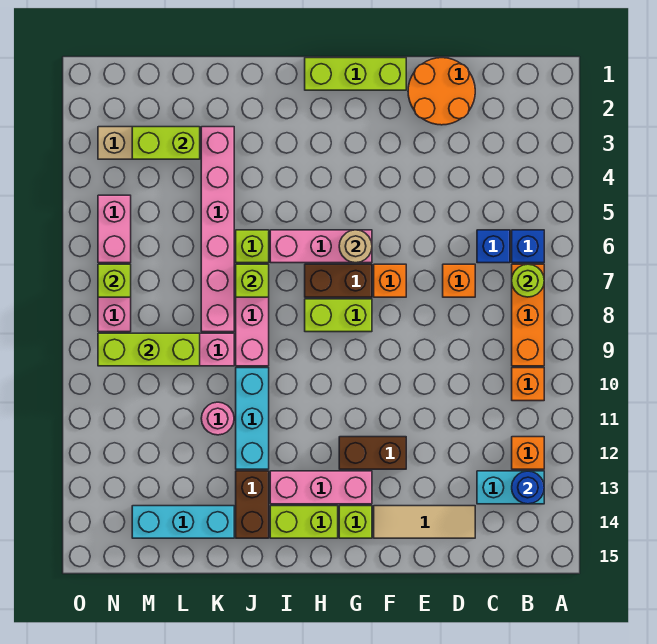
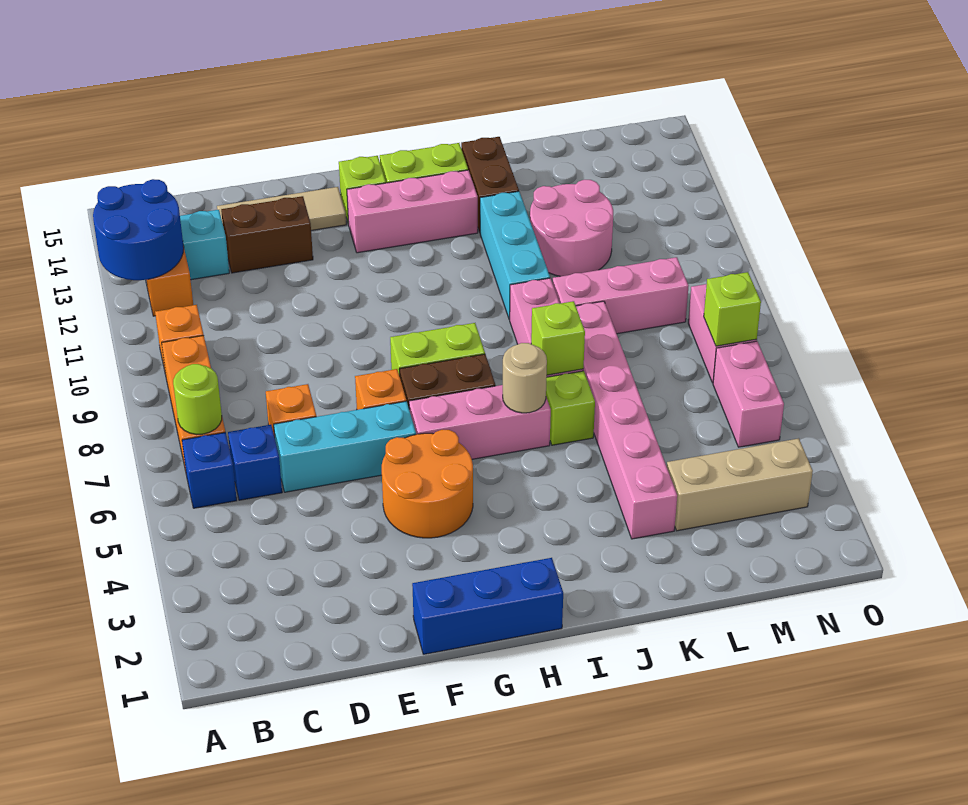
blue 1x1 round brick [512,471,544,504] -> blue 2x2 round brick [93,179,184,280]
orange 2x2 round brick [408,58,475,125] -> orange 2x2 round brick moved to [382,430,473,538]
lime 1x3 brick [305,58,406,90] -> blue 1x3 brick [412,558,563,654]
brown 1x2 brick [339,437,406,469] -> brown 1x2 brick moved to [221,196,313,273]
tan 1x1 round brick [339,230,372,263] -> tan 1x1 round brick moved to [503,343,547,413]
pink 1x1 round brick [201,402,234,435] -> pink 2x2 round brick [530,180,613,276]
cyan 1x3 brick [132,506,234,538] -> cyan 1x3 brick moved to [274,401,416,492]
lime 1x2 brick [132,127,200,159] -> none
lime 1x3 brick [98,333,200,366] -> none

